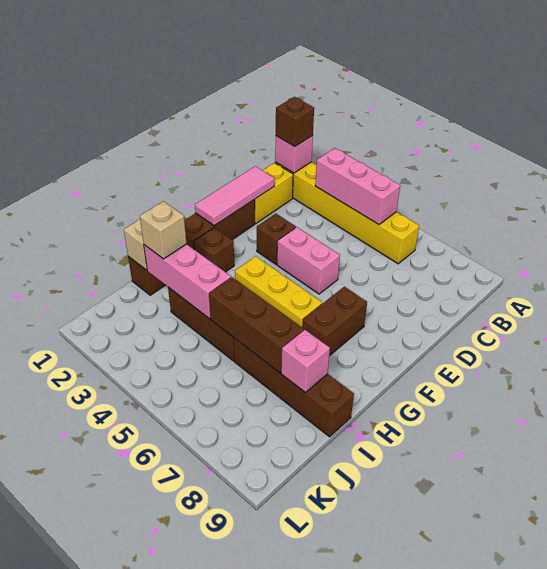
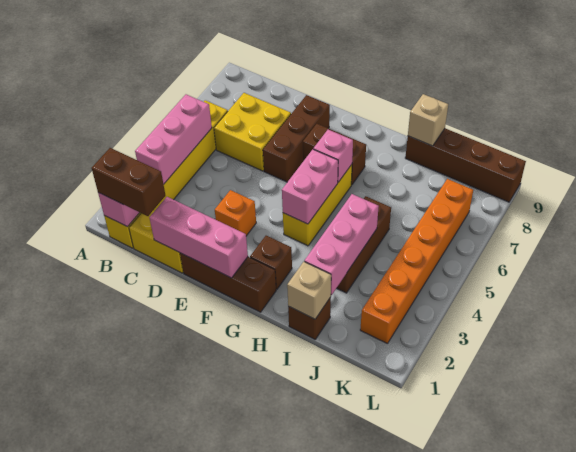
brown 1x1 brick [276,97,314,147] -> brown 1x2 brick [92,148,165,216]
none -> yellow 2x2 brick [214,93,291,171]
pink 1x3 tile [195,166,274,226] -> pink 1x3 brick [149,197,248,278]
brown 1x1 brick [257,214,296,264] -> orange 1x1 brick [215,190,256,236]
pink 1x2 brick [277,227,340,294] -> pink 1x2 brick moved to [282,149,338,224]
tan 1x1 brick [140,201,187,259] -> tan 1x1 brick moved to [408,94,448,146]
brown 1x3 brick [209,277,304,373] -> brown 1x3 brick moved to [263,95,330,182]
brown 1x4 brick [233,337,354,437] -> brown 1x4 brick turned to [405,128,526,202]
pink 1x1 brick [281,330,330,392] -> pink 1x1 brick moved to [313,129,353,182]
none -> orange 1x6 brick [360,179,473,344]

